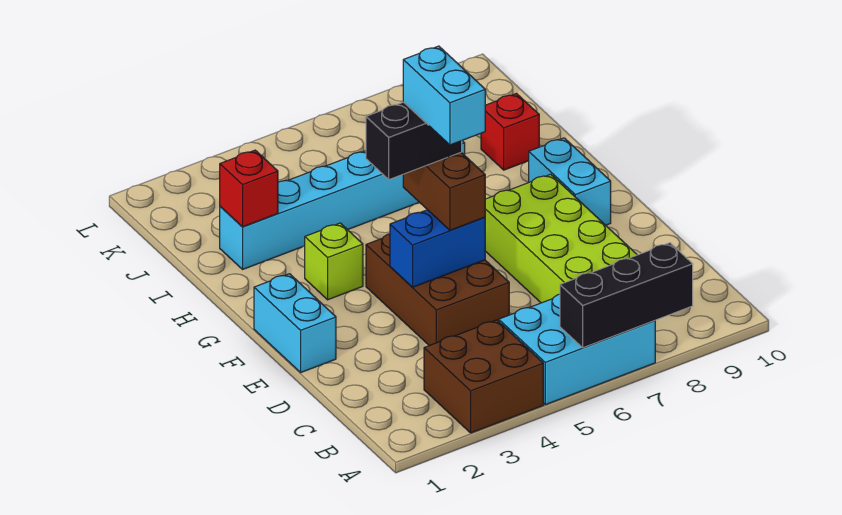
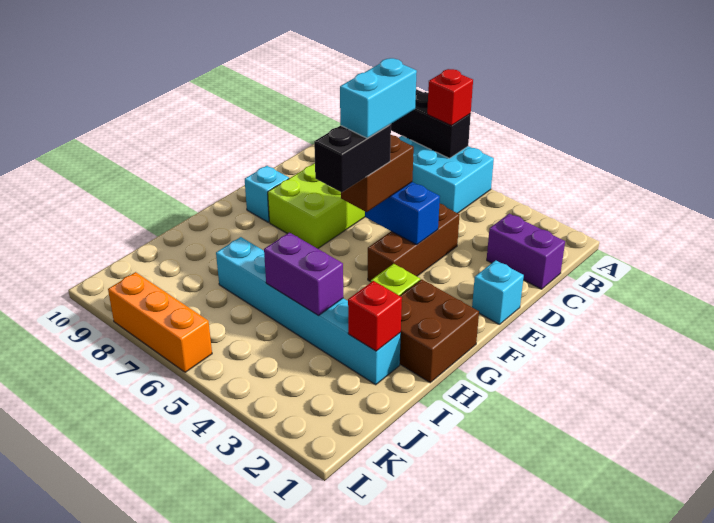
brown 2x2 brick [424,320,543,433] -> brown 2x2 brick moved to [400,279,479,383]
none -> purple 1x2 brick [487,214,565,289]
brown 2x3 brick [366,234,509,346] -> brown 1x3 brick [368,203,459,282]
cyan 1x2 brick [254,274,336,372] -> cyan 1x1 brick [472,260,524,325]
black 1x2 brick [366,102,462,180] -> black 1x2 brick turned to [314,124,391,192]
cyan 1x2 brick [529,138,611,225] -> cyan 1x1 brick [245,166,289,222]
none -> purple 1x2 brick [264,233,343,316]
red 1x1 brick [481,94,539,170] -> red 1x1 brick moved to [427,69,473,126]
none -> orange 1x3 brick [108,272,212,372]

